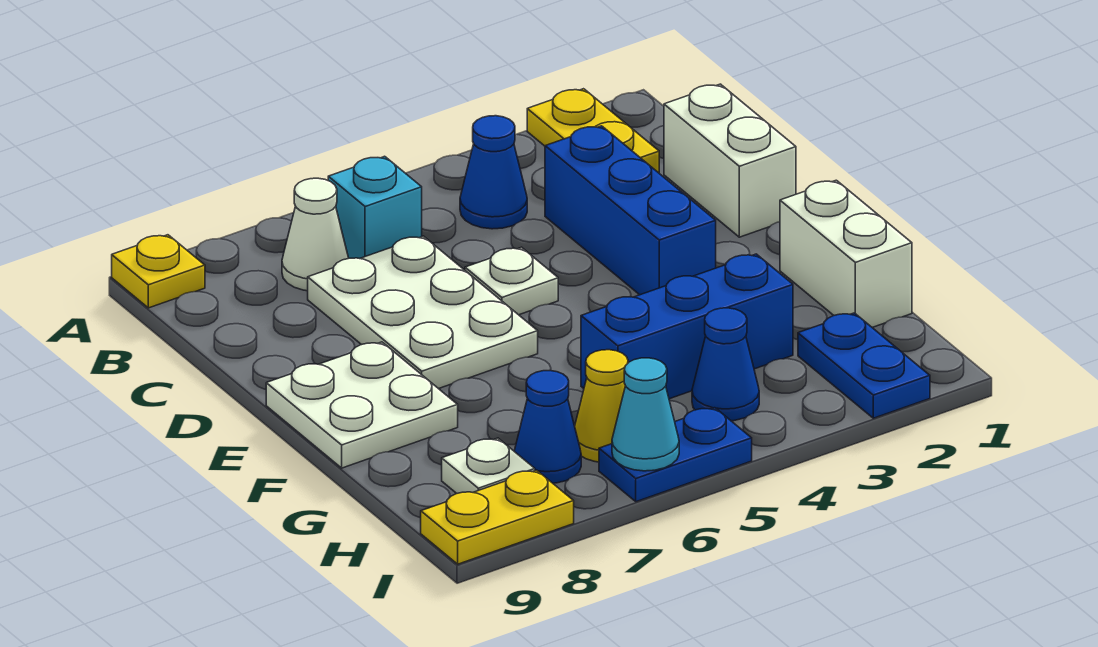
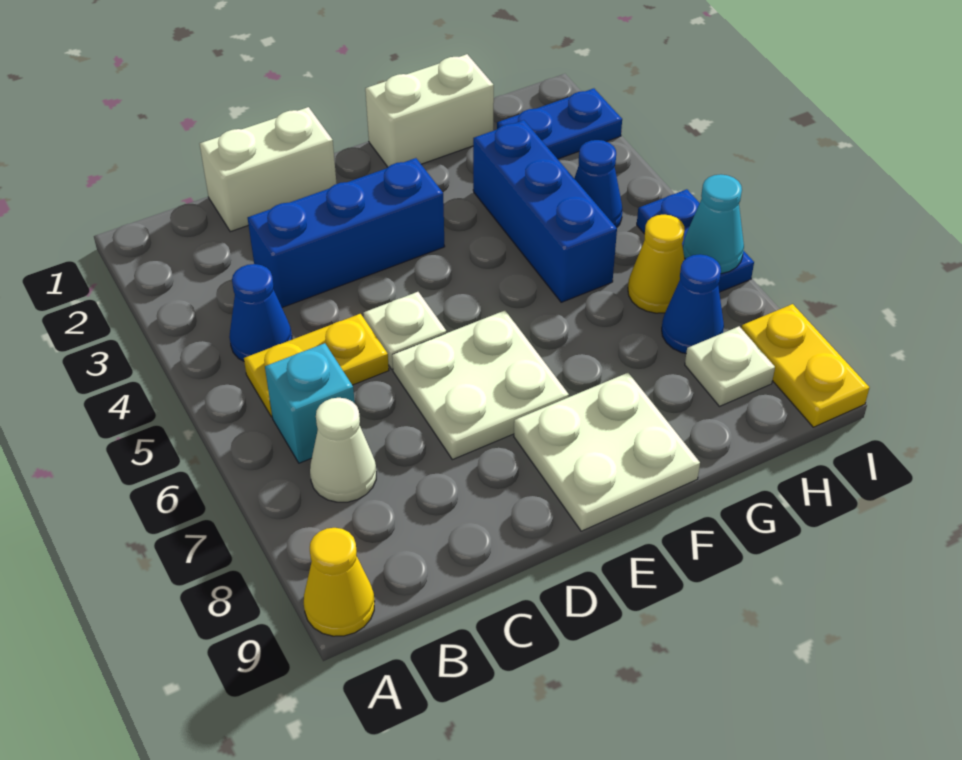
yellow 1x2 plate [527,89,659,173] -> yellow 1x2 plate moved to [244,314,389,417]
yellow 1x1 plate [112,235,205,308] -> yellow 1x1 cone [304,528,375,636]
white 2x3 plate [308,236,538,389] -> white 2x2 plate [392,311,569,460]

